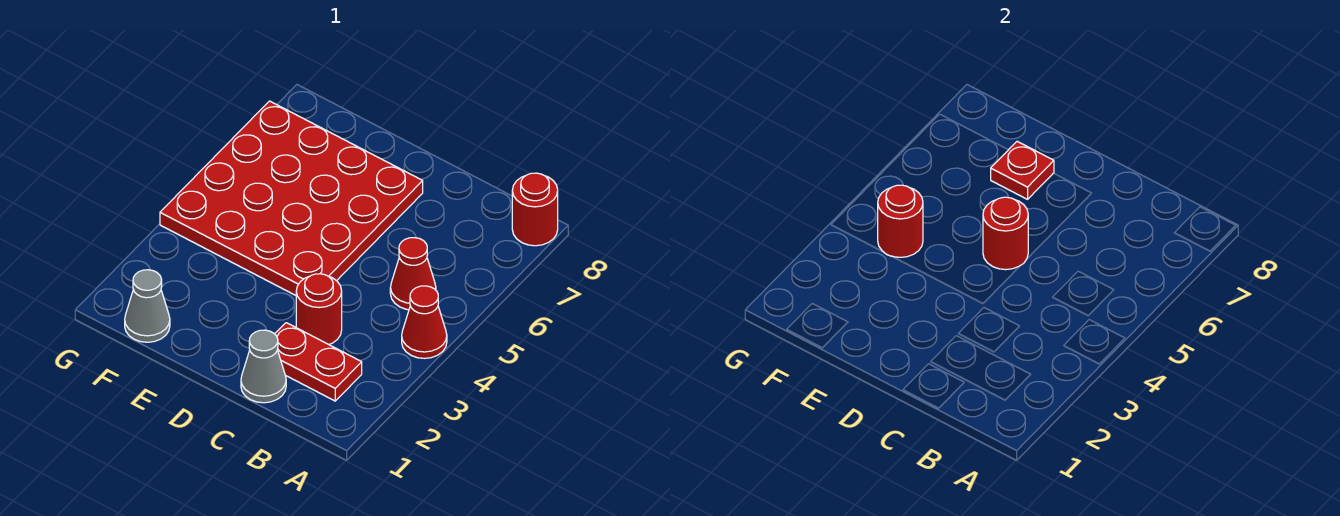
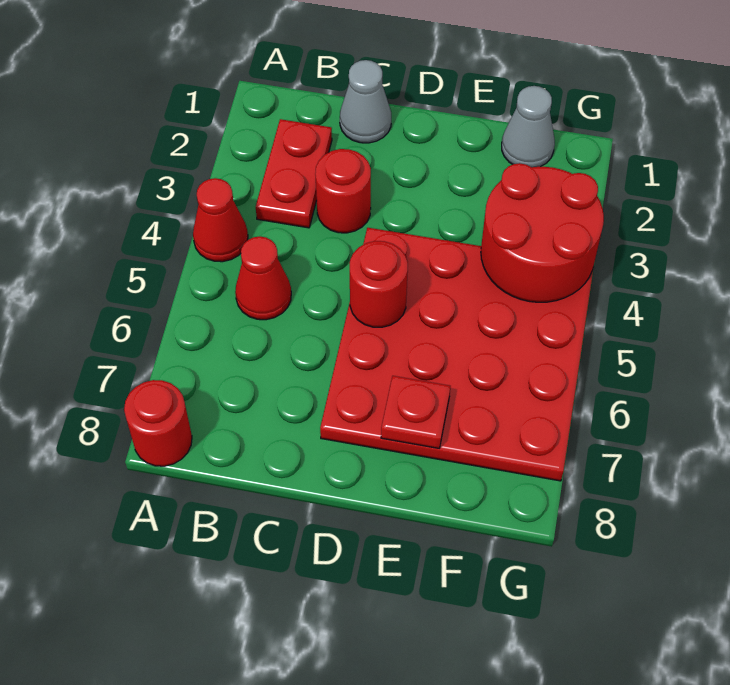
red 1x2 plate [275,323,362,401] -> red 1x2 plate turned to [256,119,332,228]
red 1x1 round brick [878,185,923,257] -> red 2x2 round brick [481,163,604,302]

